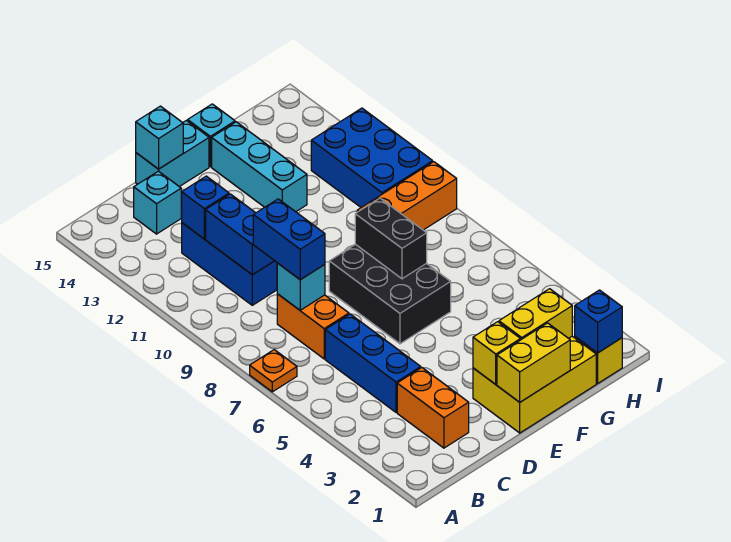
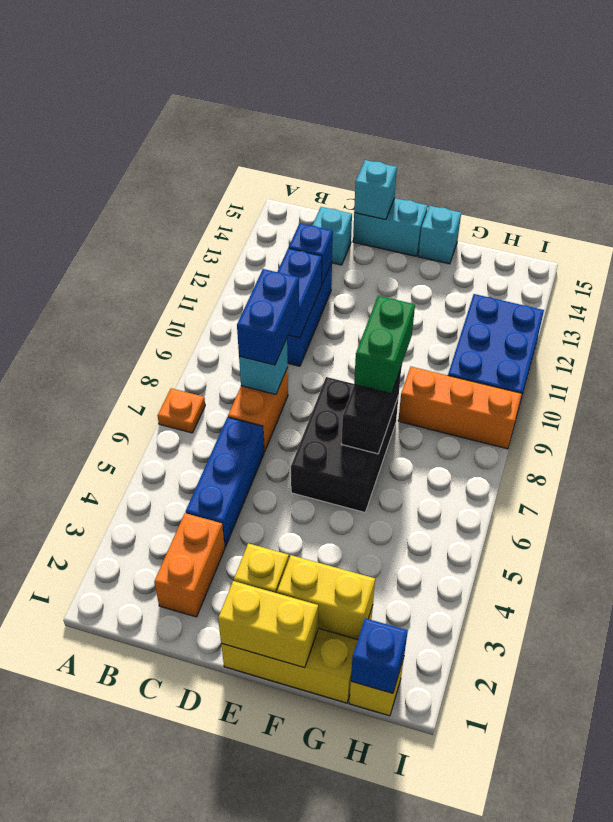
none -> green 1x2 brick [354,296,415,394]
cyan 1x3 brick [212,122,307,212] -> none

